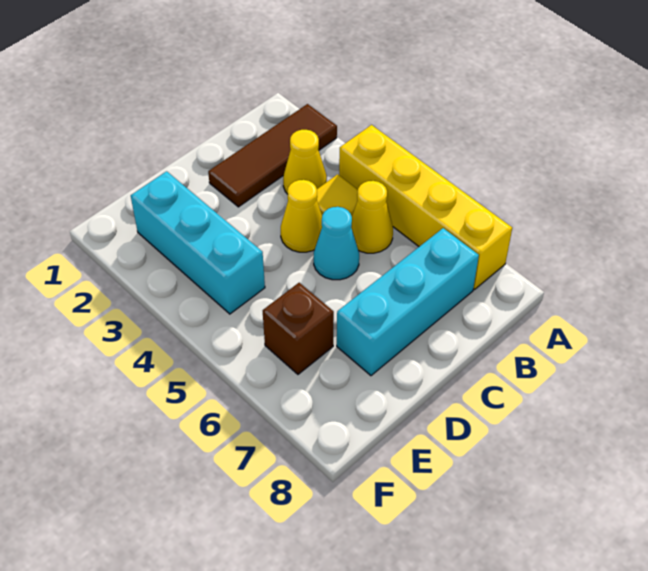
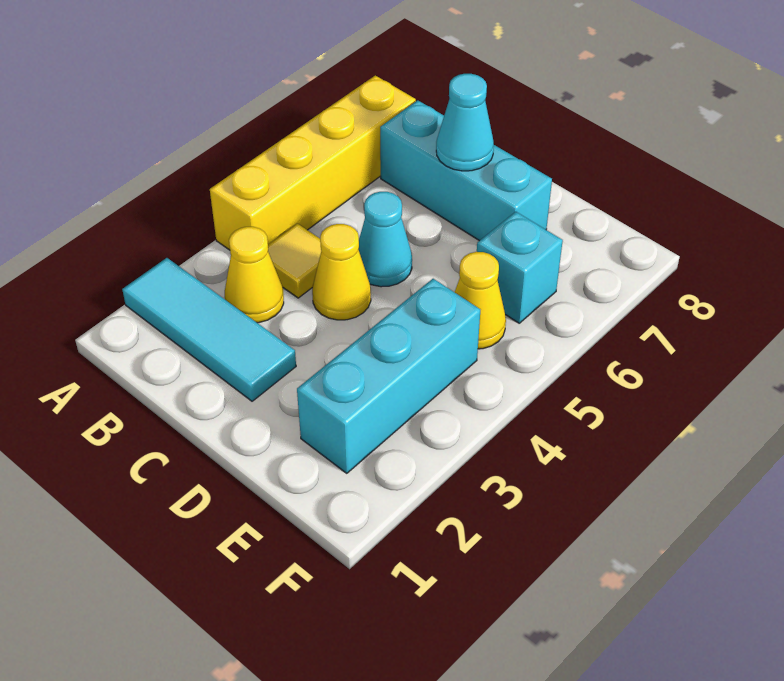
brown 1x3 tile [208,104,337,207] -> cyan 1x3 tile [122,258,296,401]
yellow 1x1 cone [351,181,393,253] -> yellow 1x1 cone moved to [455,252,506,349]
none -> cyan 1x1 cone [436,74,494,171]
brown 1x1 brick [263,283,334,374] -> cyan 1x1 brick [477,212,563,323]

